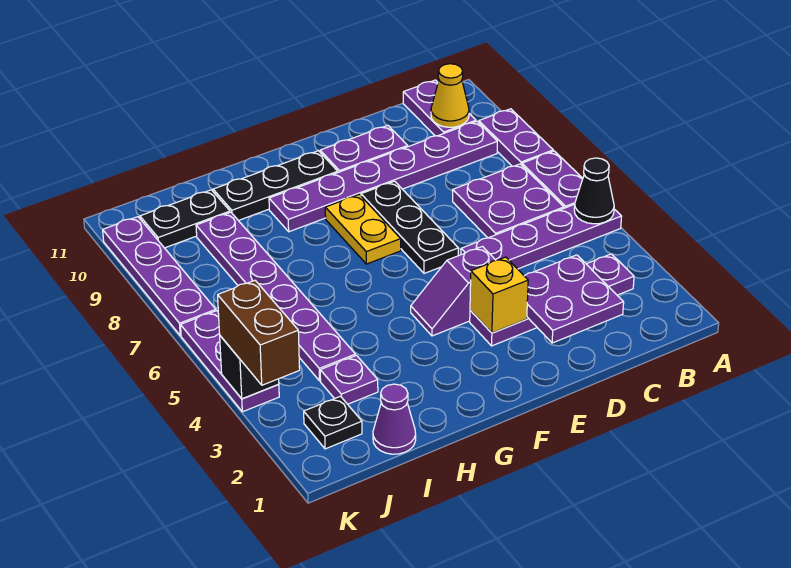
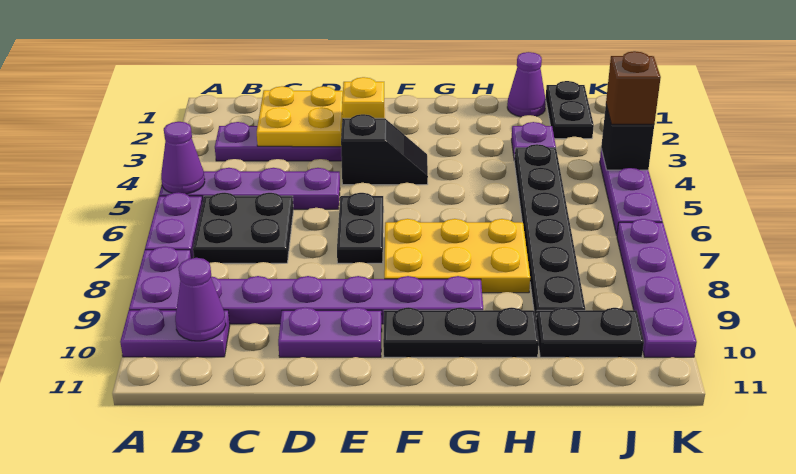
black 1x1 cone [574,158,614,224] -> purple 1x1 cone [161,122,205,194]
purple 2x2 plate [453,164,564,238] -> black 2x2 plate [193,193,293,263]
purple 1x2 plate [403,80,476,136] -> purple 1x2 plate turned to [120,307,230,357]
yellow 1x1 cone [431,64,469,127] -> purple 1x1 cone [175,258,226,341]
purple 2x2 plate [525,255,624,343] -> yellow 2x2 plate [257,86,343,147]
purple 1x2 slope [411,247,496,336] -> black 1x2 slope [341,114,428,185]
black 1x3 plate [361,181,458,273] -> black 1x2 plate [337,193,384,263]
yellow 1x2 plate [325,195,401,264] -> yellow 2x3 plate [384,219,530,293]
purple 1x6 plate [196,212,355,381] -> black 1x6 plate [514,144,585,318]
black 1x1 plate [304,396,362,449] -> black 1x2 plate [546,81,594,139]
brown 1x2 brick [218,280,300,385] -> brown 1x1 brick [606,51,661,124]

